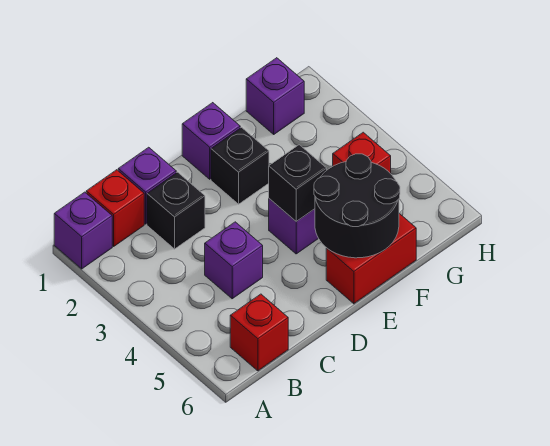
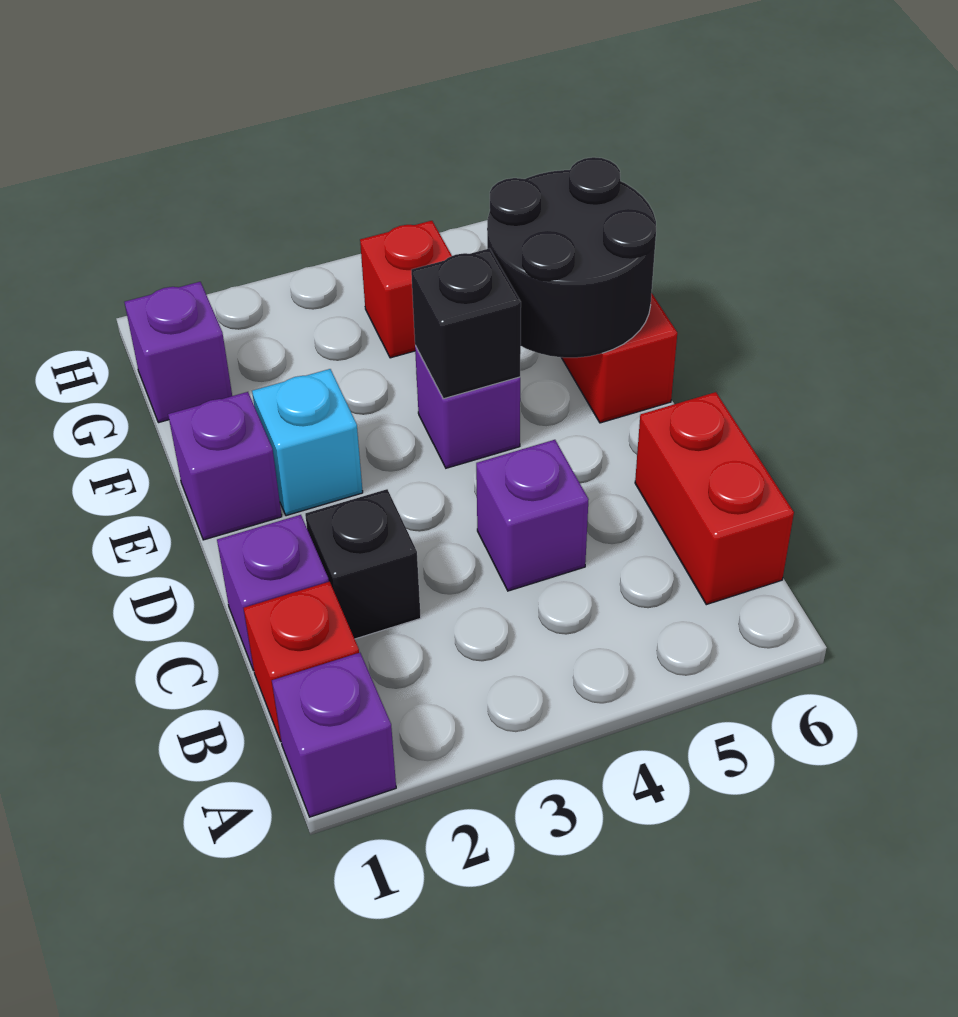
red 1x1 brick [230,294,288,371] -> red 1x2 brick [635,392,794,605]
black 1x1 brick [211,127,269,204] -> cyan 1x1 brick [252,369,363,516]

